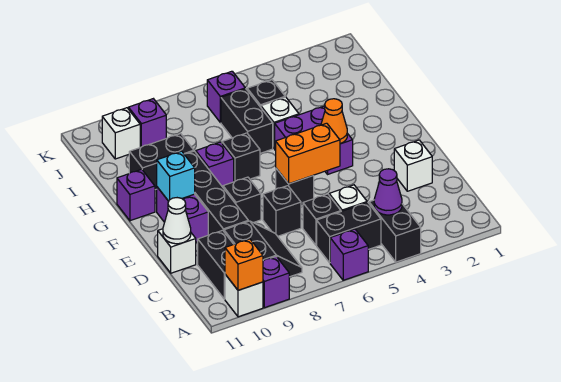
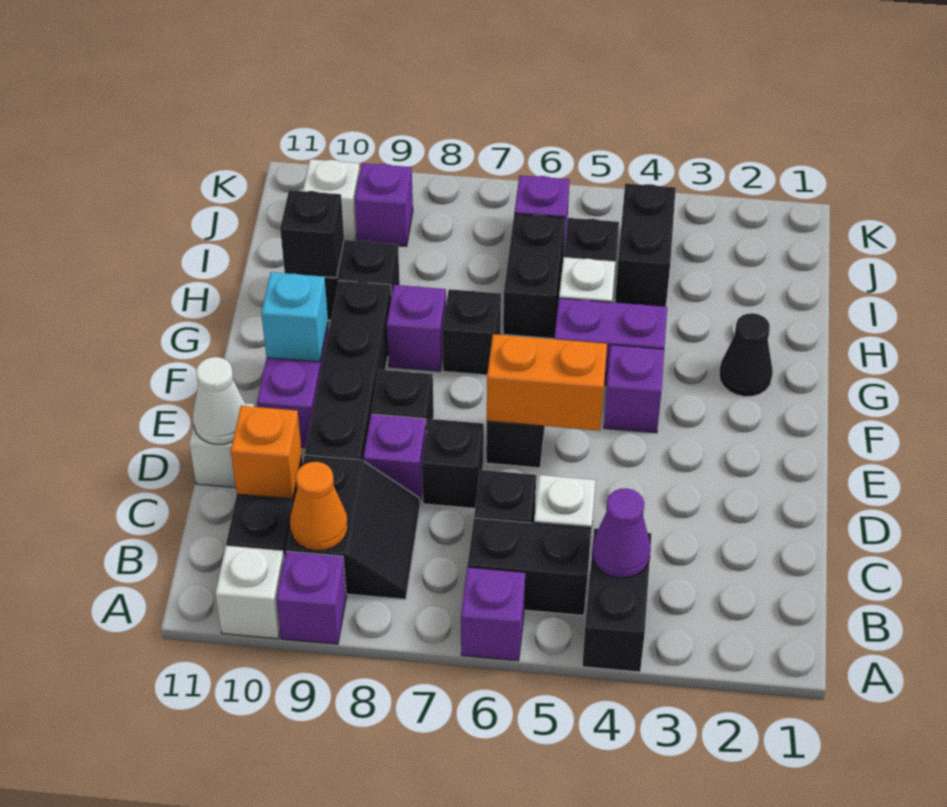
orange 1x1 brick [225,239,263,290] -> orange 1x1 brick moved to [231,406,302,499]
white 1x1 brick [394,140,432,191] -> none
orange 1x1 cone [321,99,347,144] -> orange 1x1 cone moved to [290,462,348,551]
none -> black 1x1 cone [719,313,773,397]
purple 1x1 brick [117,169,155,221] -> purple 1x1 brick moved to [363,414,426,503]
none -> black 1x1 brick [280,190,344,278]
none -> black 1x2 brick [615,184,676,307]

